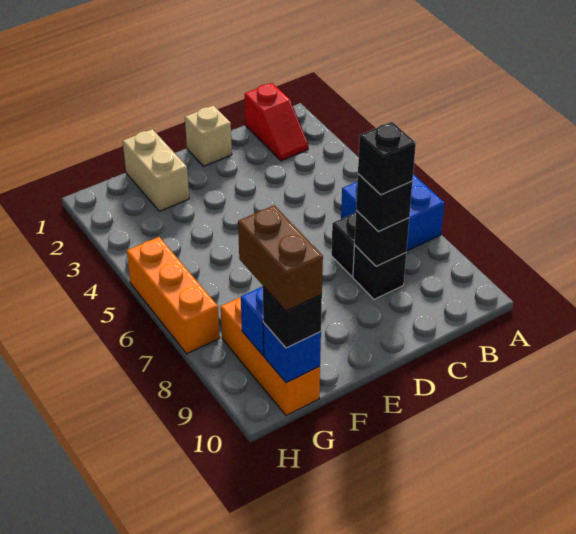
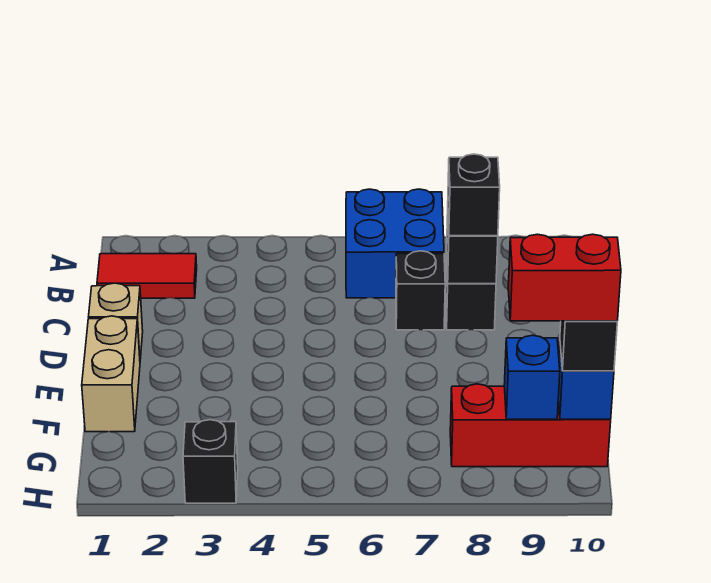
red 1x2 slope [245,83,308,161] -> red 1x2 tile [97,254,197,298]
black 1x1 brick [358,122,416,195] -> black 1x1 brick moved to [183,420,238,503]
tan 1x2 brick [123,129,189,211] -> tan 1x2 brick turned to [82,316,140,432]
orange 1x3 brick [221,297,320,416] -> red 1x3 brick [450,384,611,467]
brown 1x2 brick [238,205,323,311] -> red 1x2 brick [508,234,621,321]
orange 1x3 brick [127,237,220,354] -> none

